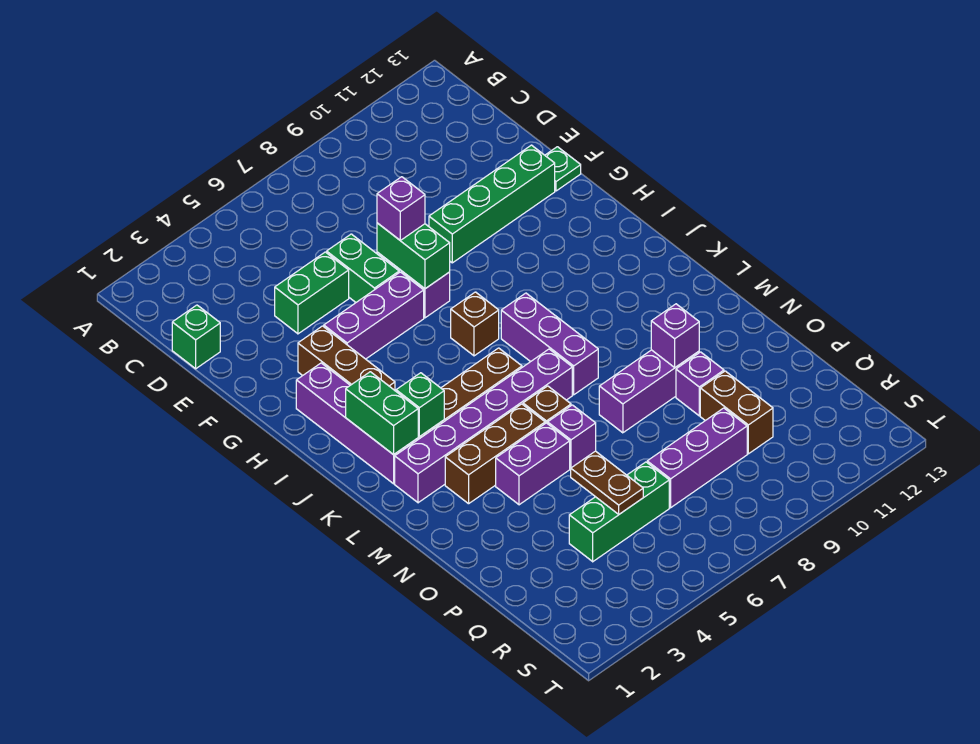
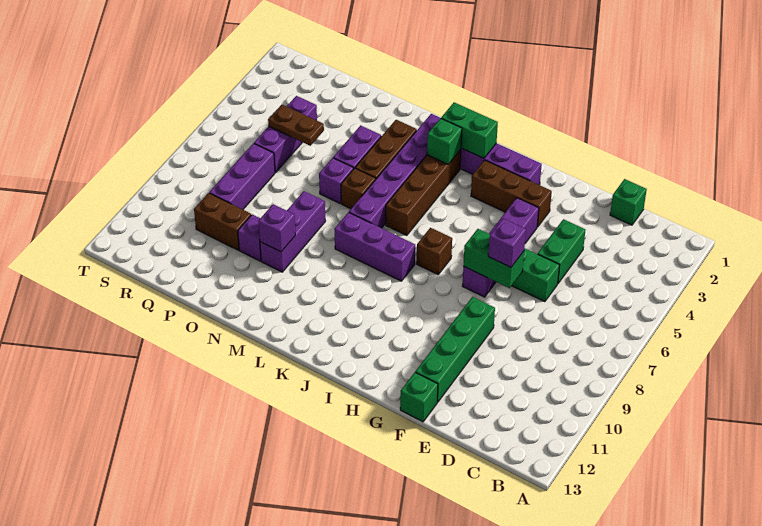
green 1x1 plate [545,147,581,191] -> green 1x1 brick [400,372,438,422]
green 1x3 brick [569,462,669,562] -> purple 1x3 brick [254,96,317,173]

